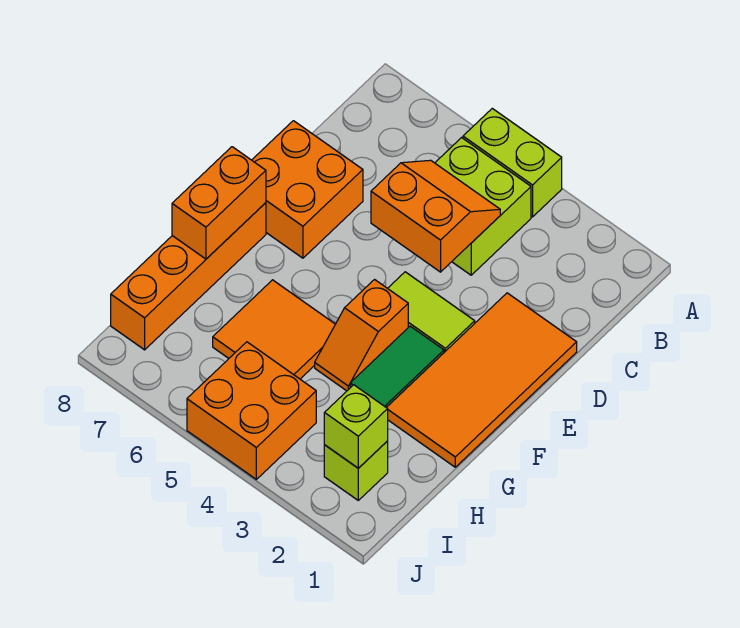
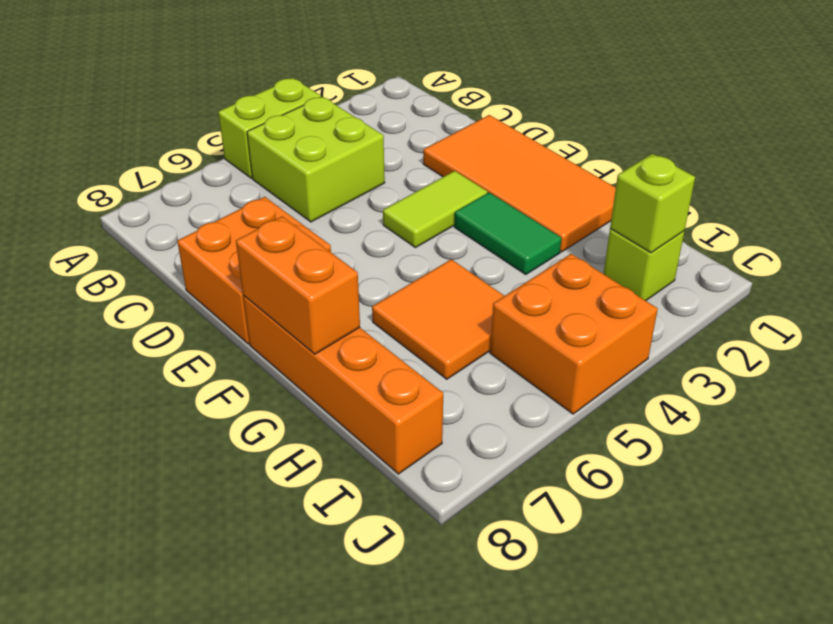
orange 2x2 slope [371,160,500,272] -> none
orange 1x2 slope [315,280,408,391] -> none

